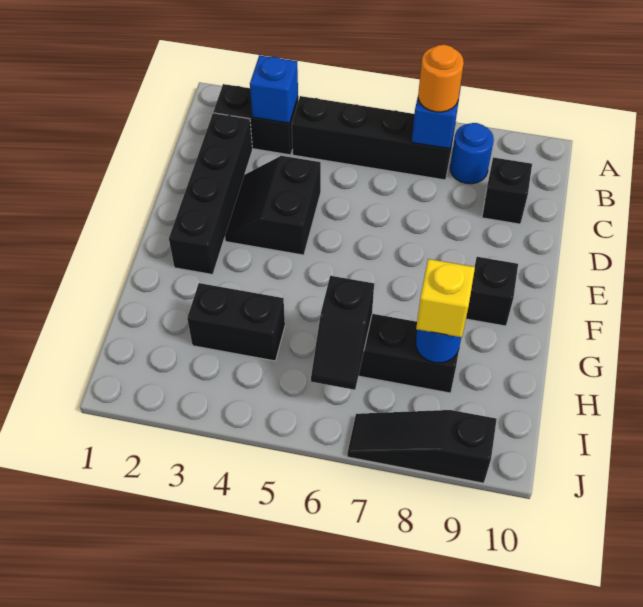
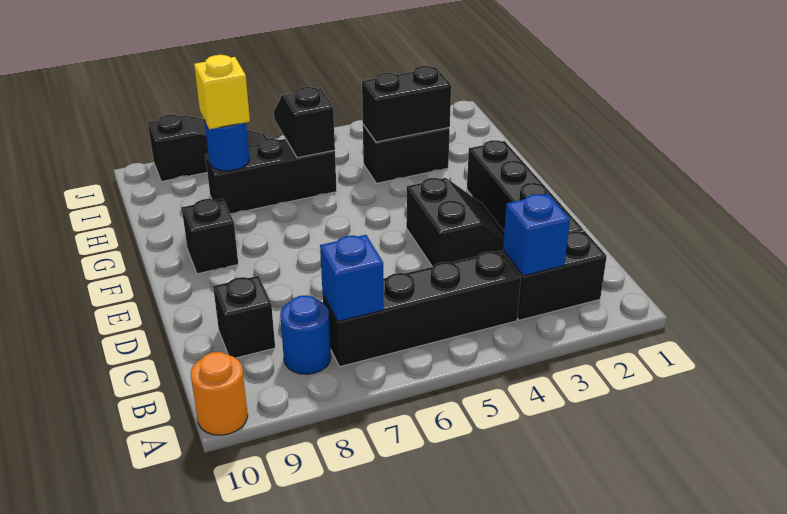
orange 1x1 round brick [418,45,464,112] -> orange 1x1 round brick moved to [191,352,248,435]
none -> black 1x2 brick [362,66,451,142]

